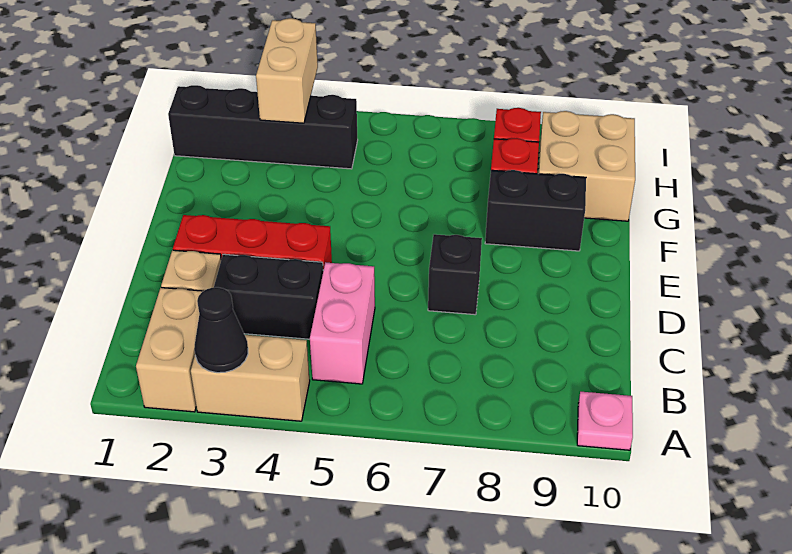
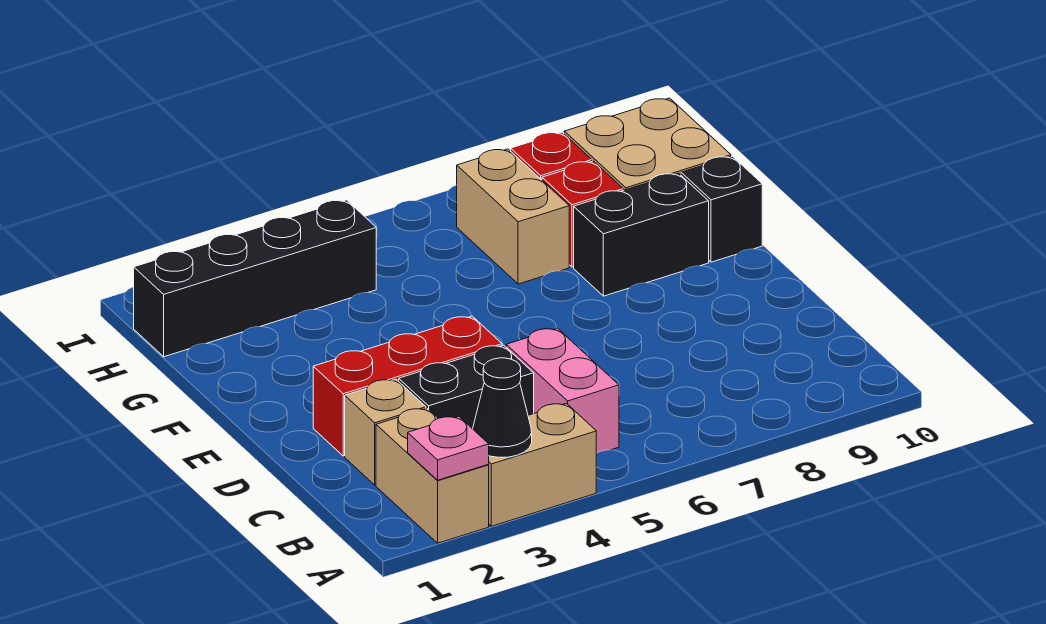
pink 1x1 plate [577,392,633,450] -> pink 1x1 plate moved to [408,416,489,480]
black 1x1 brick [428,234,482,315] -> black 1x1 brick moved to [681,156,762,262]
tan 1x2 brick [256,18,318,123] -> tan 1x2 brick moved to [457,149,569,284]

